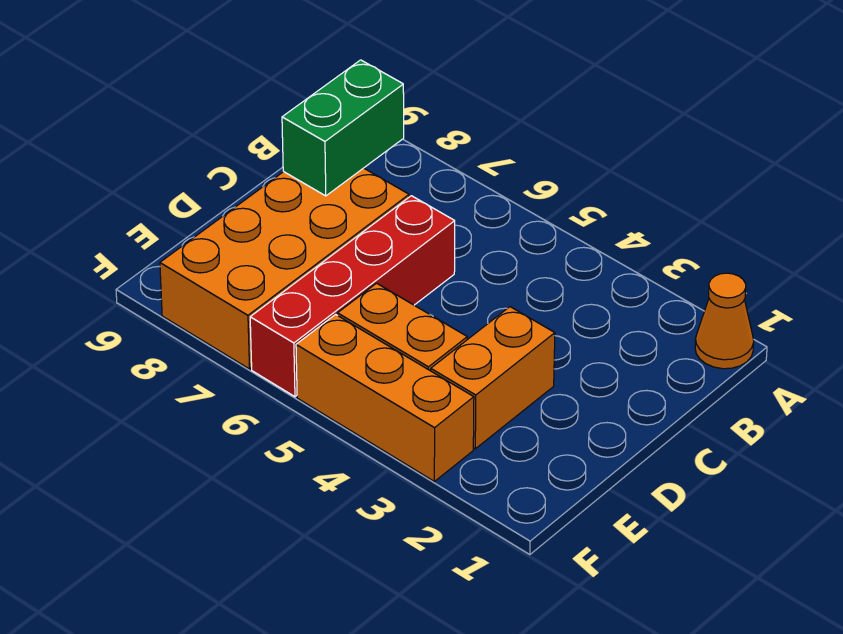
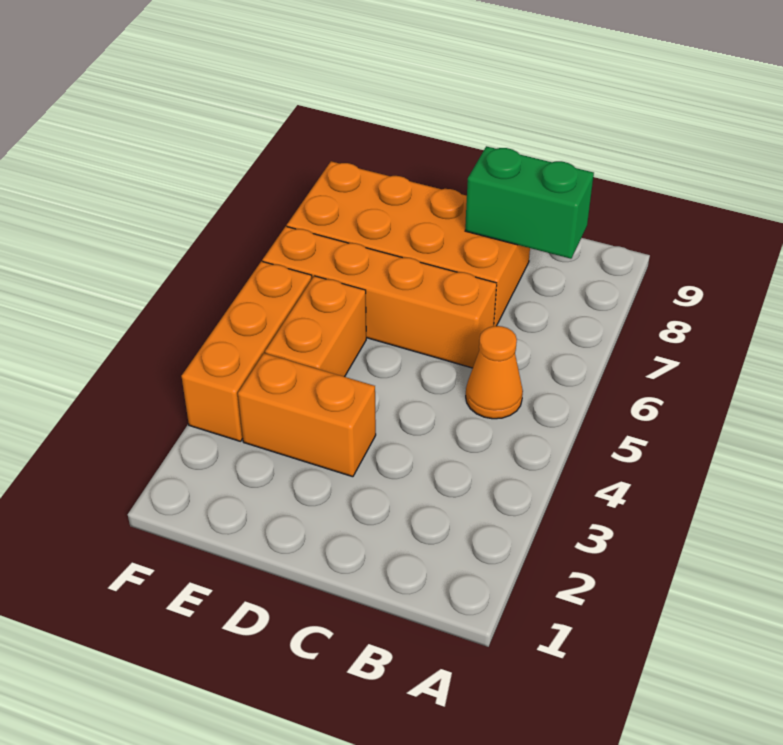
orange 1x1 cone [695,273,754,369] -> orange 1x1 cone moved to [466,326,523,419]
red 1x4 brick [250,196,455,397] -> orange 1x4 brick [262,226,497,368]

